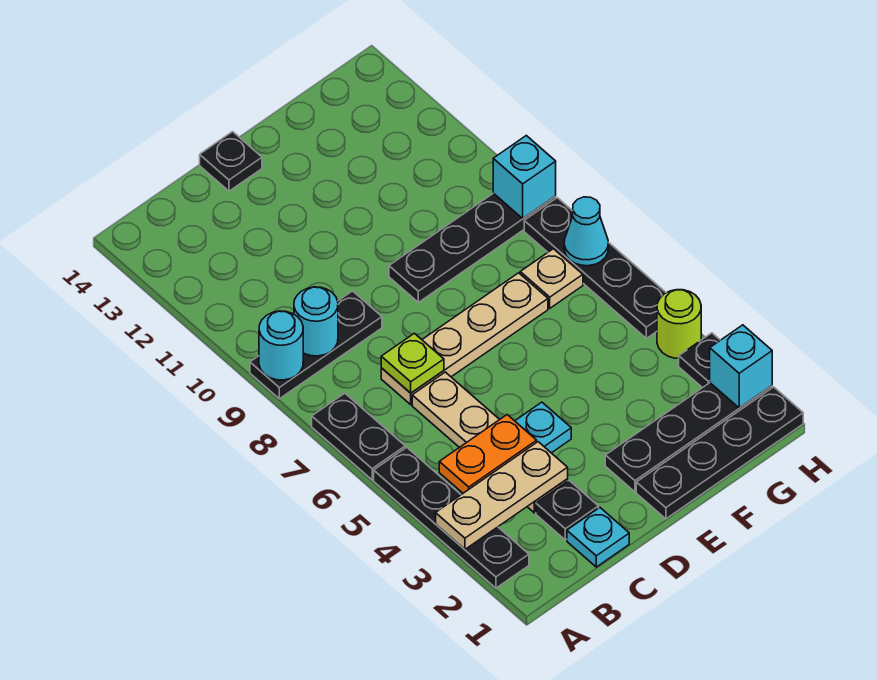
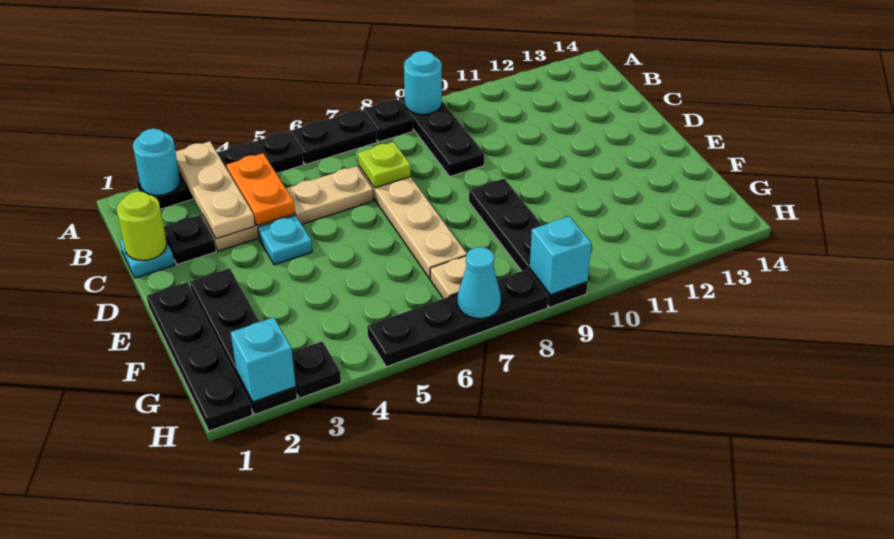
cyan 1x1 round brick [294,287,338,356] -> cyan 1x1 round brick moved to [133,129,180,195]
black 1x1 plate [200,132,262,191] -> black 1x1 plate moved to [363,99,413,142]
lime 1x1 round brick [657,290,701,358] -> lime 1x1 round brick moved to [117,191,167,260]

